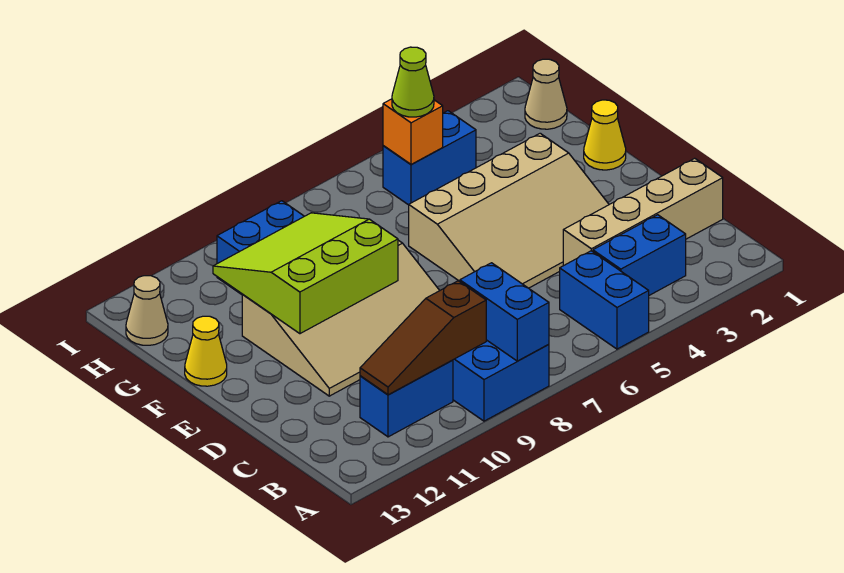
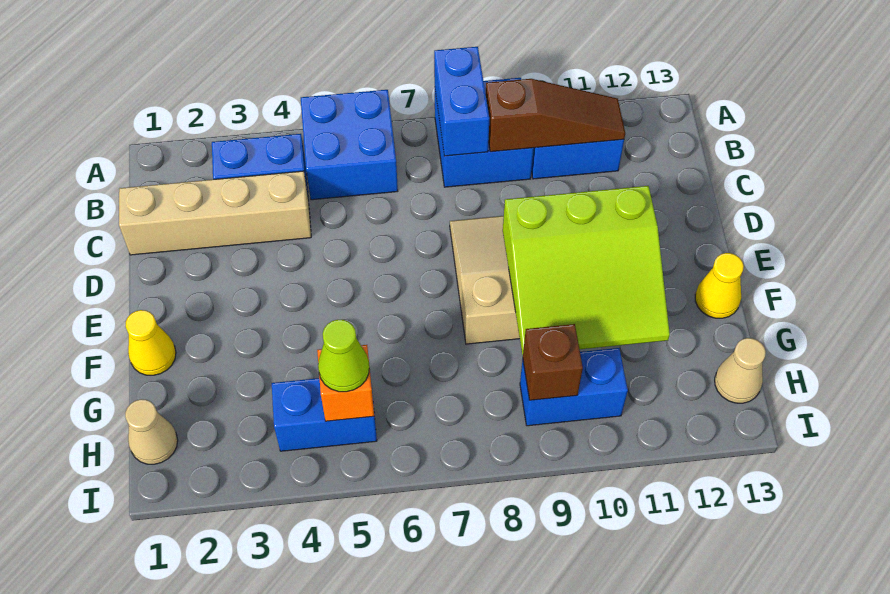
blue 1x2 brick [560,251,649,349] -> blue 2x2 brick [301,90,398,200]
tan 3x4 slope [409,133,609,288] -> none
none -> brown 1x1 brick [523,324,583,400]

